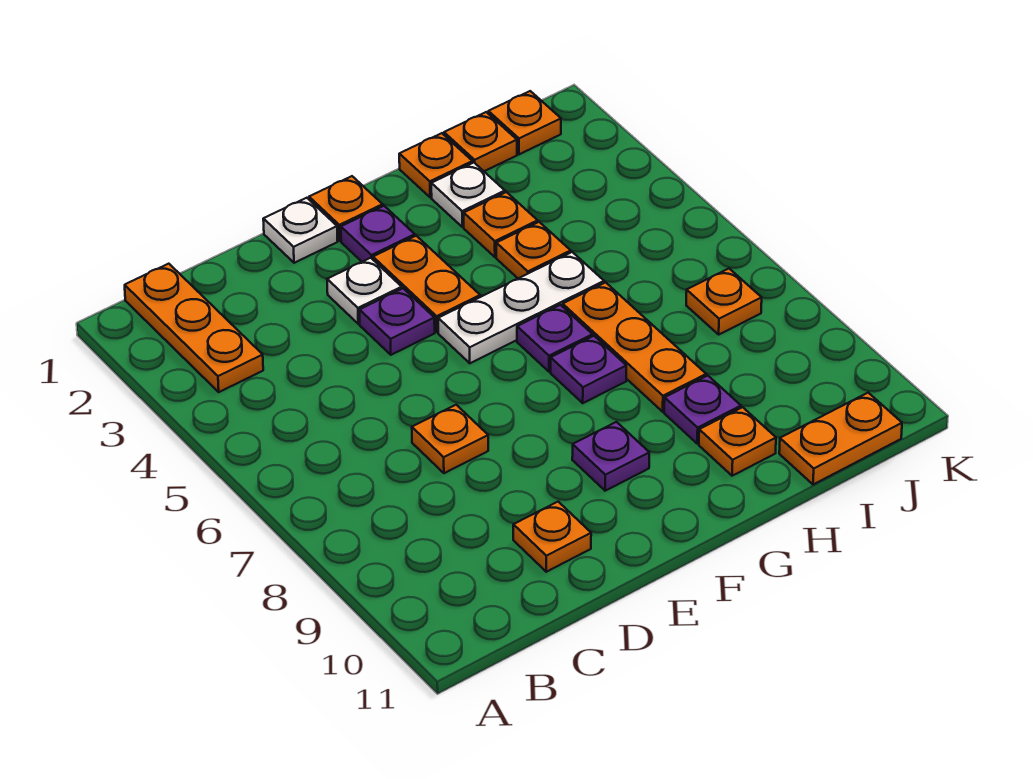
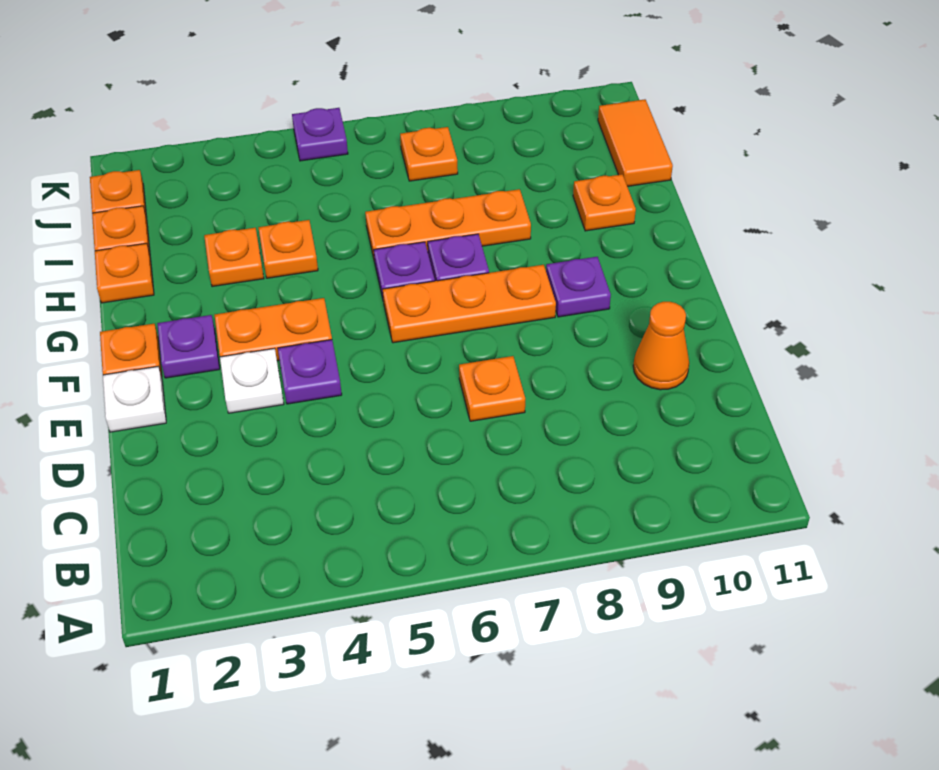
orange 1x3 plate [125,264,263,392] -> orange 1x3 plate moved to [383,265,556,343]
orange 1x1 plate [513,502,591,572] -> orange 1x1 cone [633,302,689,390]
white 1x3 plate [438,252,604,363] -> none
white 1x1 plate [431,163,505,227] -> none
purple 1x1 plate [664,376,741,444] -> purple 1x1 plate moved to [292,108,348,161]
orange 1x2 plate [779,393,902,485] -> orange 1x2 tile [598,99,673,186]

